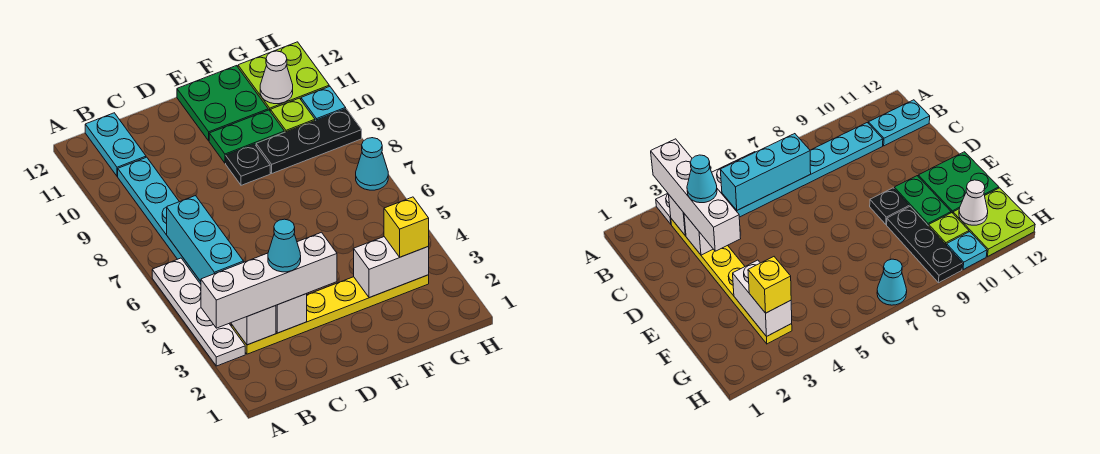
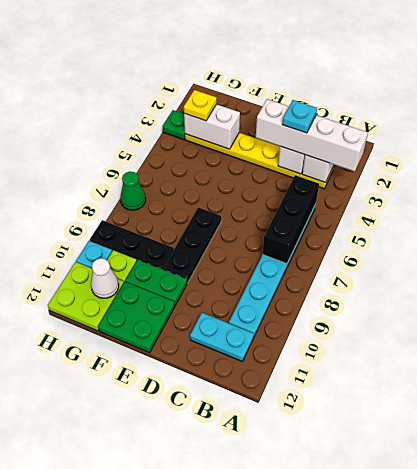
white 1x4 plate [152,258,245,366] -> none
cyan 1x3 brick [167,196,244,282] -> black 1x3 brick [263,175,319,264]
cyan 1x2 plate [85,113,146,176] -> cyan 1x2 plate turned to [190,313,254,362]
cyan 1x1 cone [268,219,301,272] -> cyan 1x1 plate [282,100,317,133]
black 1x1 plate [226,144,270,185] -> black 1x3 plate [163,207,221,283]
yellow 1x1 brick [384,197,429,257] -> yellow 1x1 plate [184,90,217,121]
none -> green 1x1 plate [162,110,185,140]
cyan 1x1 cone [356,138,388,190] -> green 1x1 cone [120,172,146,210]

